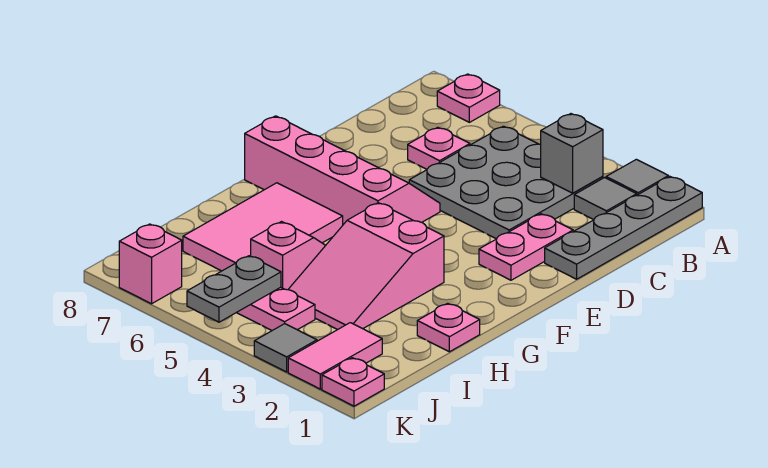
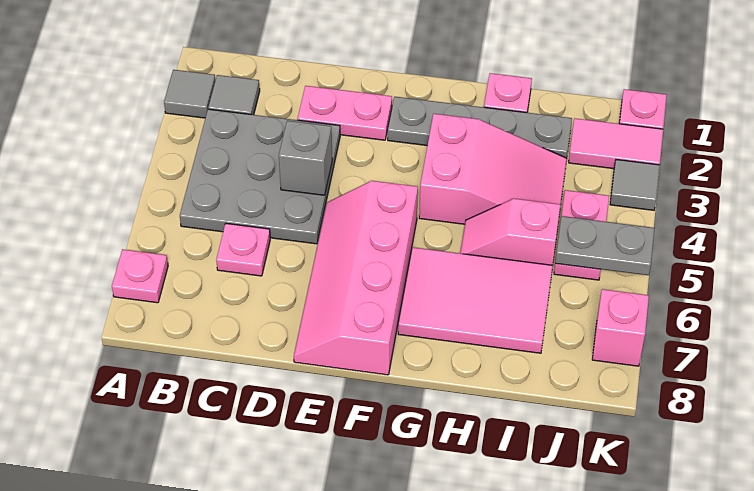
grey 1x4 plate [545,177,702,279] -> grey 1x4 plate moved to [388,97,572,158]
grey 1x1 brick [541,114,603,193] -> grey 1x1 brick moved to [279,121,332,195]

